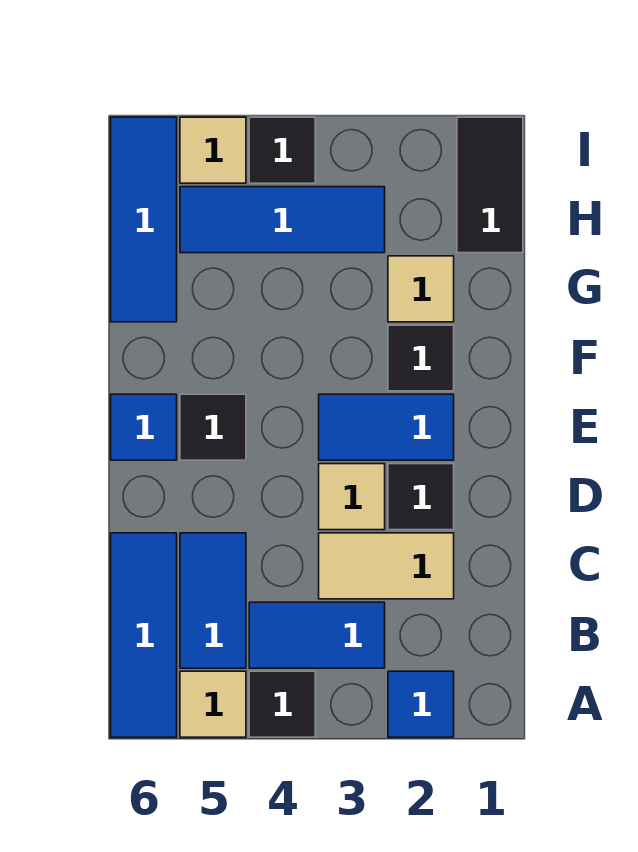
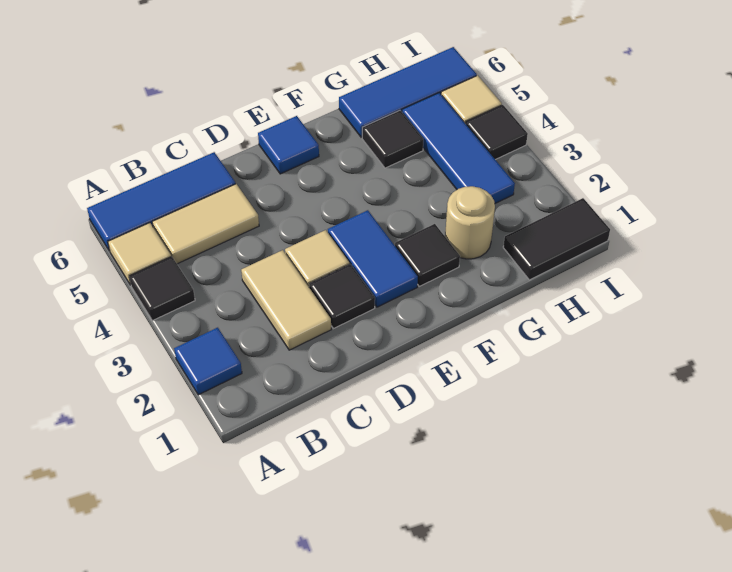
blue 1x2 tile [249,602,385,668] -> none
blue 1x2 tile [180,533,246,668] -> tan 1x2 tile [152,184,259,264]
black 1x1 tile [180,394,246,460] -> black 1x1 tile moved to [362,110,423,168]
tan 1x1 tile [388,256,454,322] -> tan 1x1 round brick [445,186,495,259]

